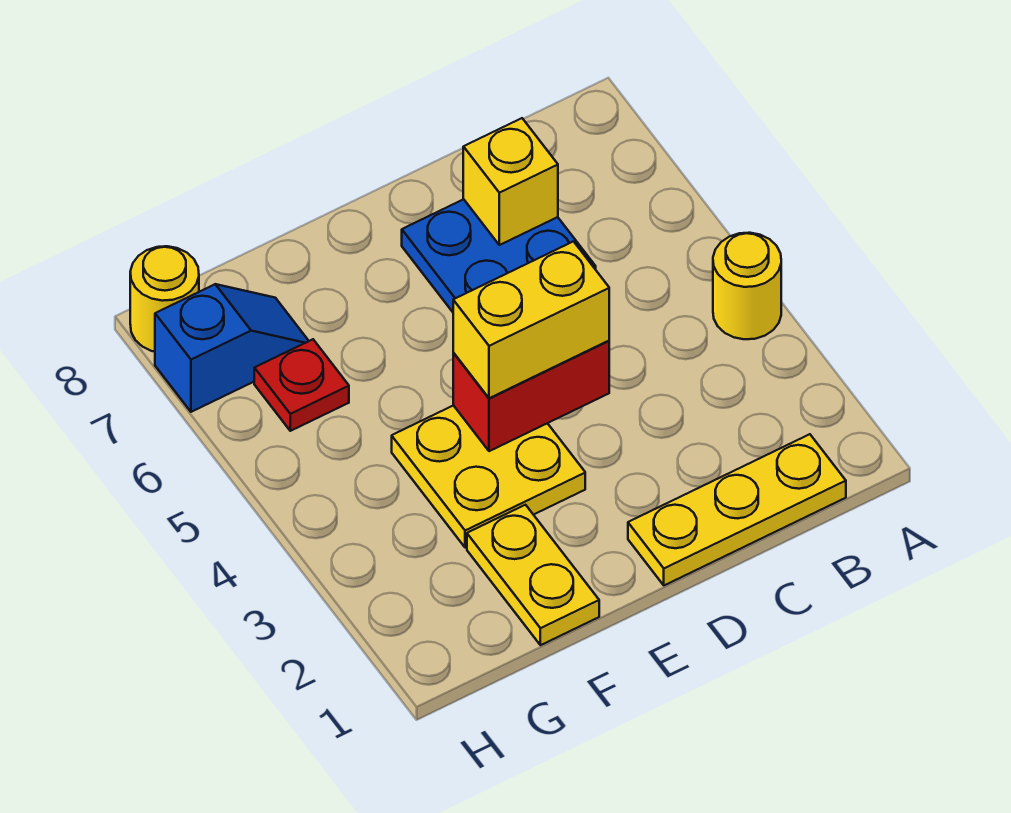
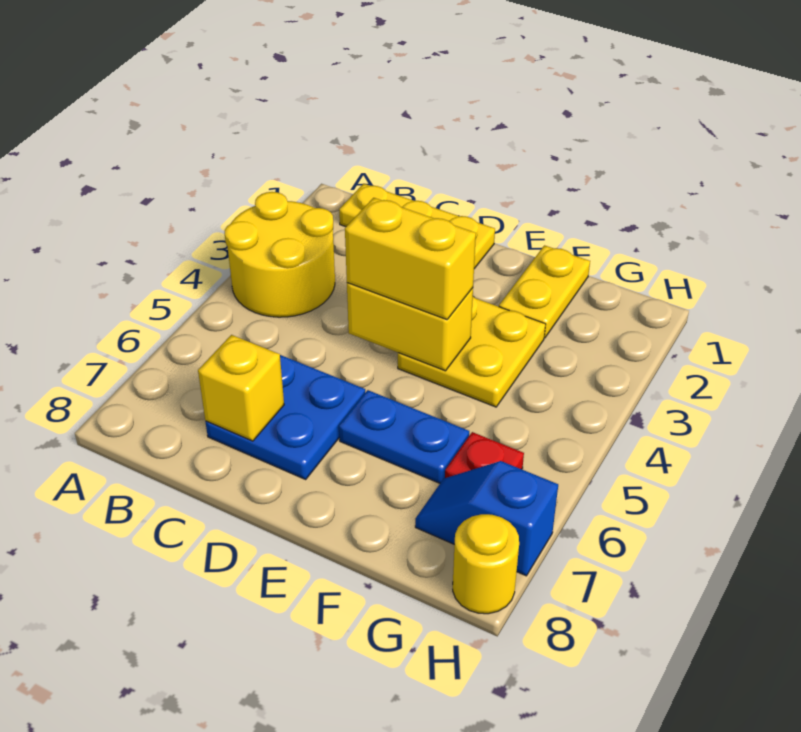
yellow 1x1 round brick [713,233,781,339] -> yellow 2x2 round brick [225,192,335,317]
red 1x2 brick [453,341,609,451] -> yellow 1x2 brick [347,283,473,371]
none -> blue 1x2 plate [339,390,469,483]

